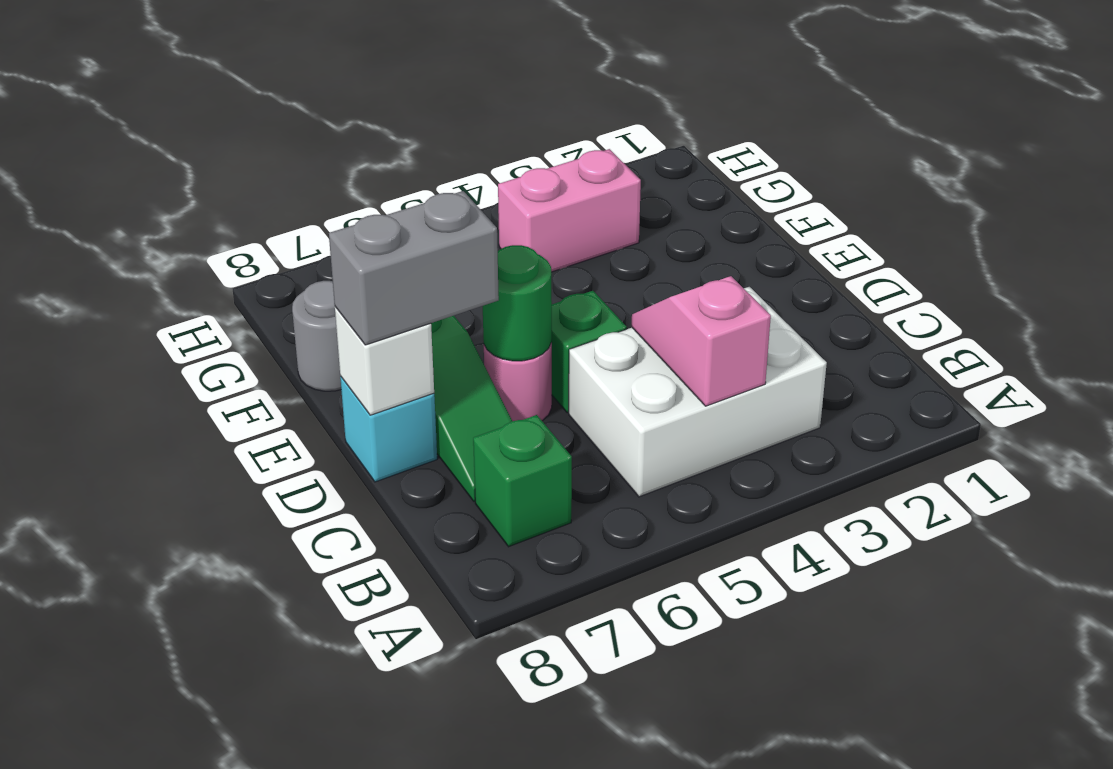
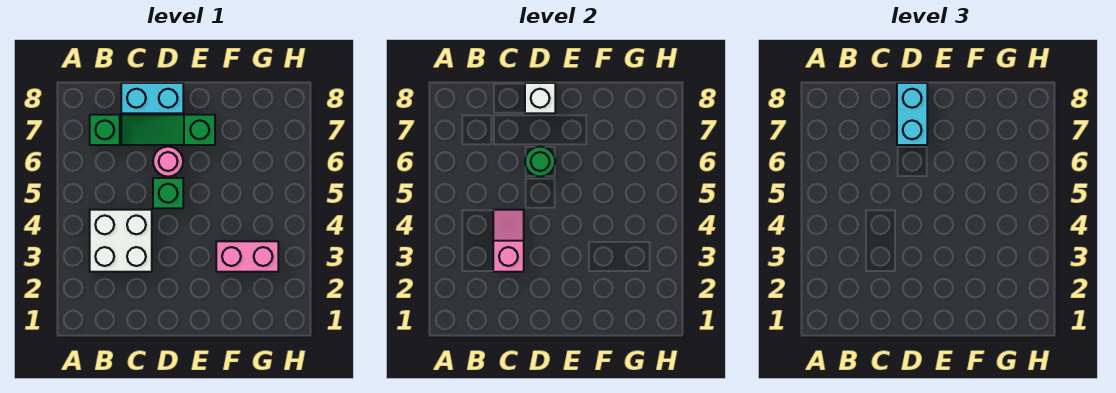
white 2x3 brick [569,287,827,497] -> white 2x2 brick [90,210,152,272]
pink 1x2 slope [632,276,771,406] -> pink 1x2 slope turned to [493,210,524,272]
grey 1x2 brick [329,191,499,345] -> cyan 1x2 brick [897,83,927,145]
cyan 1x1 brick [340,376,437,482] -> cyan 1x2 brick [121,83,183,113]
grey 1x1 round brick [292,281,341,391] -> none
pink 1x2 brick [498,149,641,272] -> pink 1x2 brick turned to [216,241,278,272]

